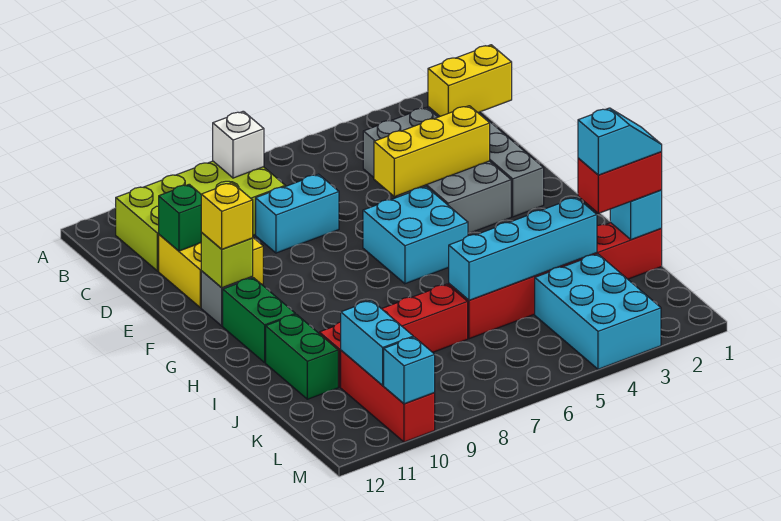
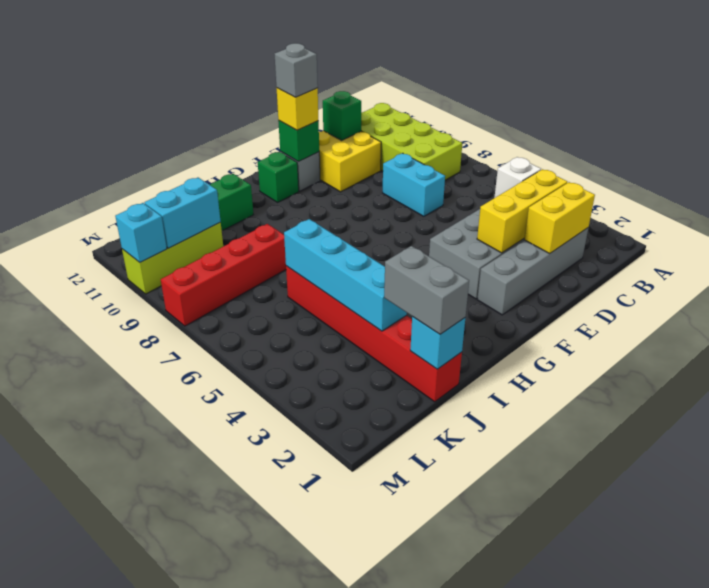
white 1x1 brick [213,111,264,178] -> white 1x1 brick moved to [494,157,541,198]
yellow 1x2 brick [428,45,512,116] -> yellow 1x2 brick turned to [524,182,595,253]
yellow 1x3 brick [374,106,490,197] -> yellow 1x3 brick turned to [477,169,567,253]
cyan 2x2 brick [363,187,468,284] -> none
lime 1x1 brick [201,232,253,288] -> green 1x1 brick [278,121,319,162]
none -> grey 1x1 brick [275,43,318,97]
green 1x2 brick [223,278,295,362] -> green 1x1 brick [258,152,299,202]
red 1x2 brick [578,152,662,213] -> grey 1x2 brick [384,246,469,334]
cyan 1x2 slope [578,108,662,175] -> none
red 1x4 brick [319,284,468,387] -> red 1x4 brick turned to [161,224,286,326]
cyan 2x3 brick [535,254,661,369] -> none
red 1x3 brick [341,350,435,442] -> lime 1x3 brick [122,223,223,294]

